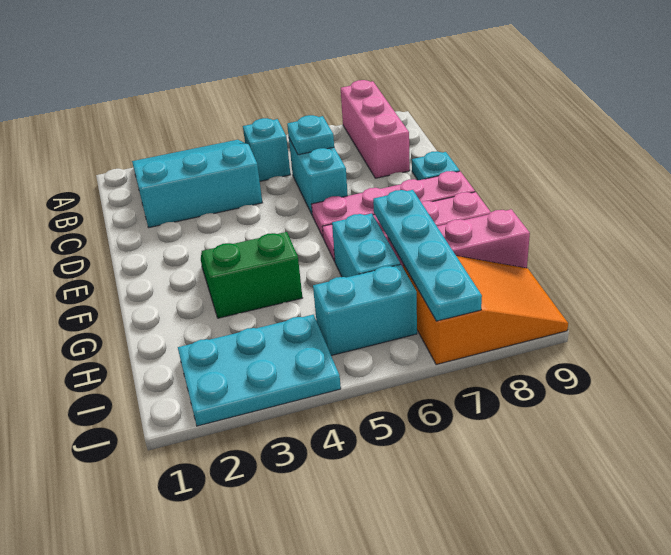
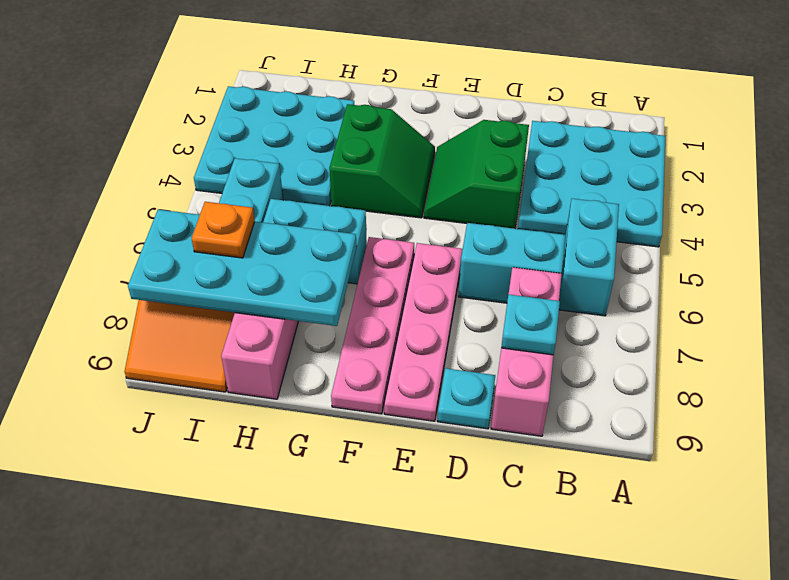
cyan 3x3 slope [132,140,262,228] -> cyan 3x3 plate [518,121,666,247]
pink 1x3 brick [341,80,410,178] -> pink 1x3 brick turned to [491,267,562,436]
cyan 1x1 brick [243,118,290,181] -> cyan 1x2 brick [559,199,619,316]
cyan 1x1 plate [287,115,334,155] -> cyan 1x1 plate moved to [501,294,560,355]
none -> green 2x2 slope [424,120,529,229]
cyan 1x4 plate [373,190,482,321] -> cyan 2x4 plate [128,210,357,326]
cyan 2x3 plate [178,315,341,426] -> cyan 3x3 plate [194,86,354,206]
none -> orange 1x1 plate [192,202,255,258]

